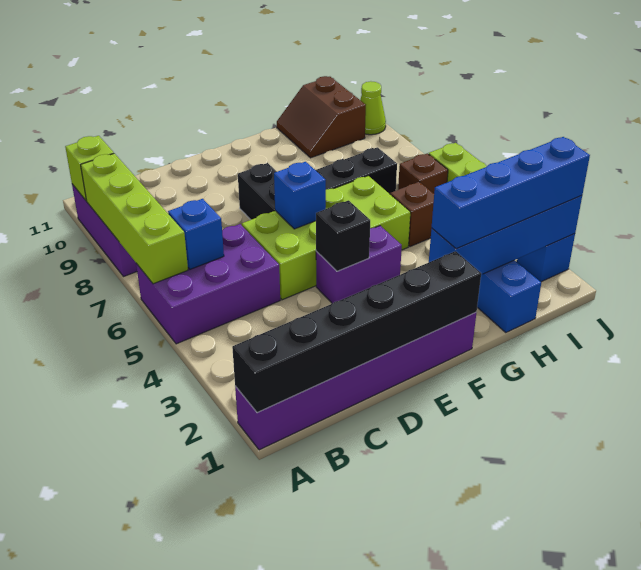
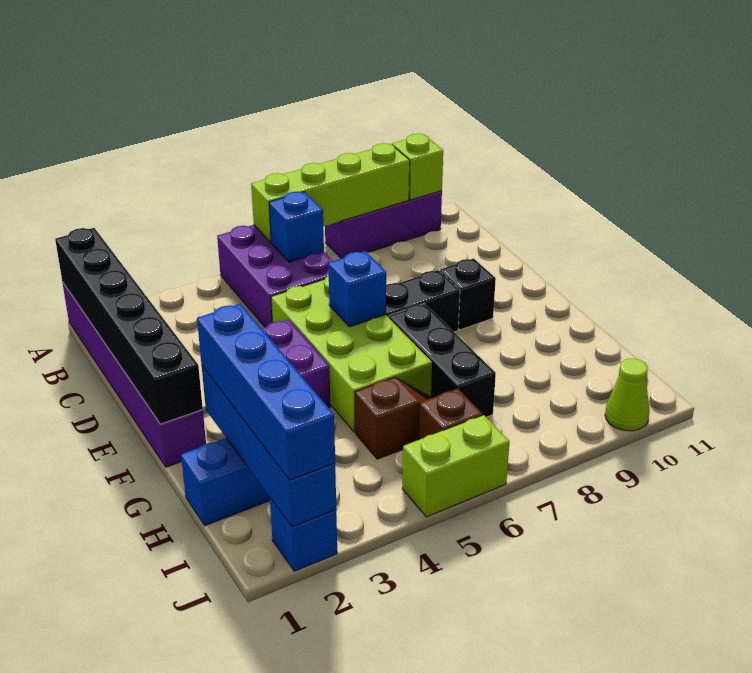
black 1x1 brick [316,200,370,271] -> black 1x1 brick moved to [440,258,496,330]
brown 2x2 slope [277,76,366,158] -> none

